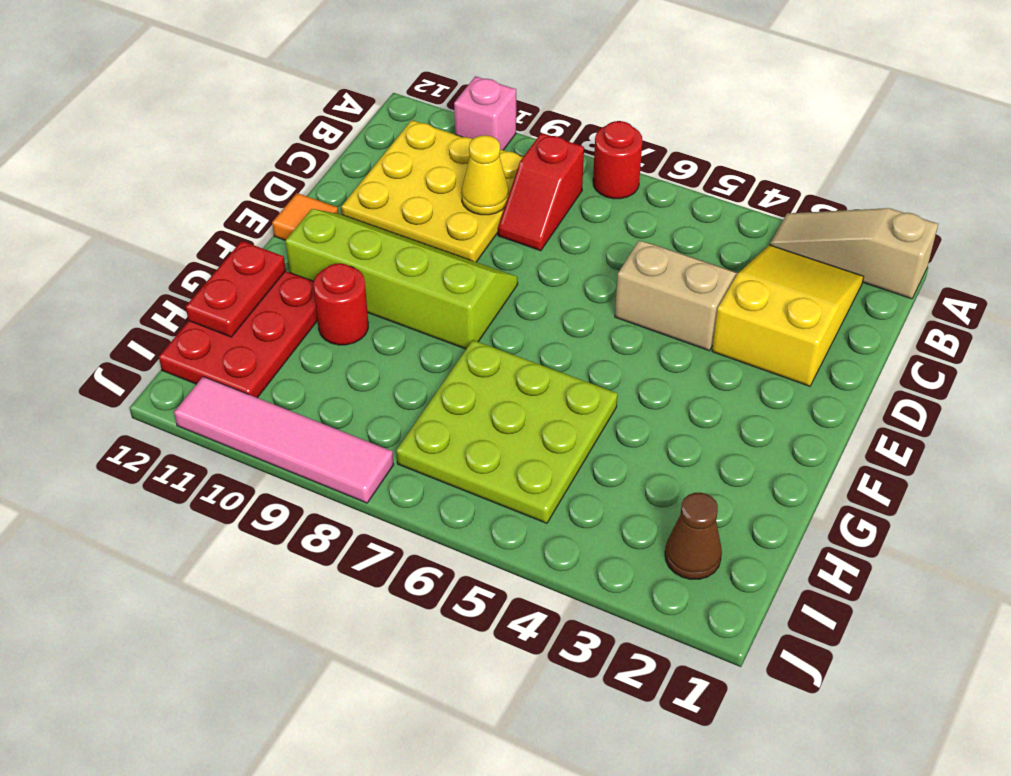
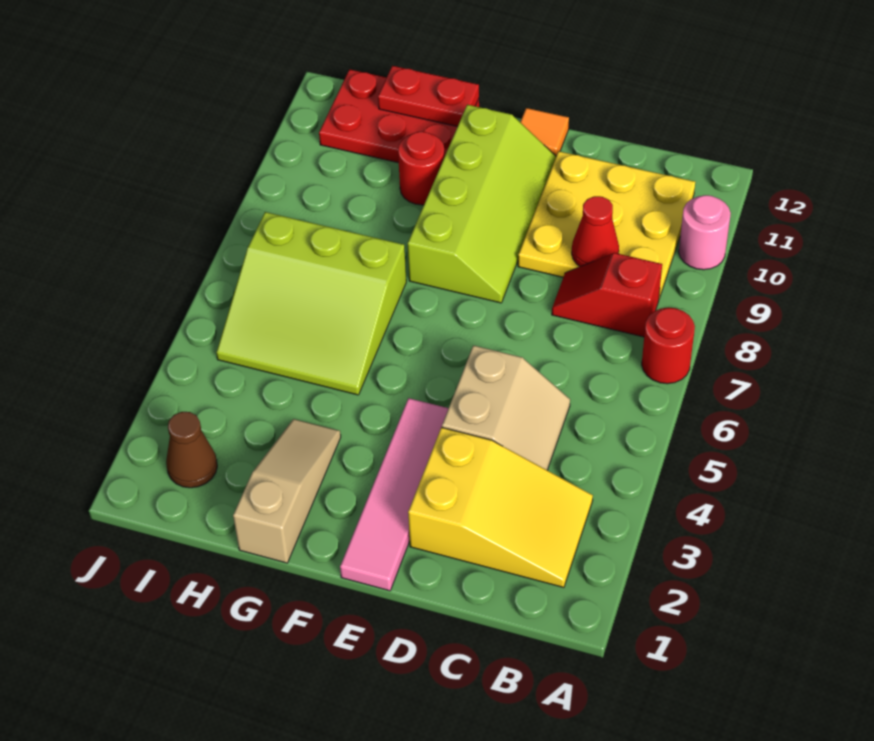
tan 1x3 slope [770,208,938,299] -> tan 1x3 slope moved to [233,419,341,563]
pink 1x1 brick [454,76,516,150] -> pink 1x1 round brick [679,195,731,270]
yellow 1x1 cone [461,135,509,215] -> red 1x1 cone [572,196,619,267]
lime 3x3 plate [396,340,618,523] -> lime 3x3 slope [216,212,406,395]
pink 1x4 tile [174,377,394,503] -> pink 1x4 tile moved to [340,398,449,591]

